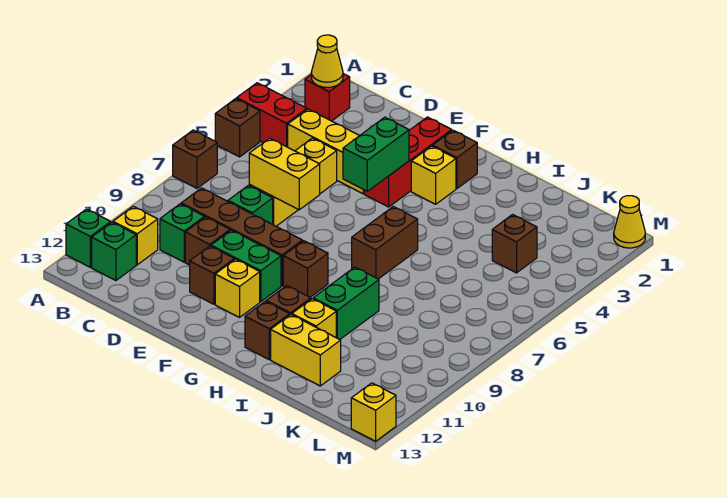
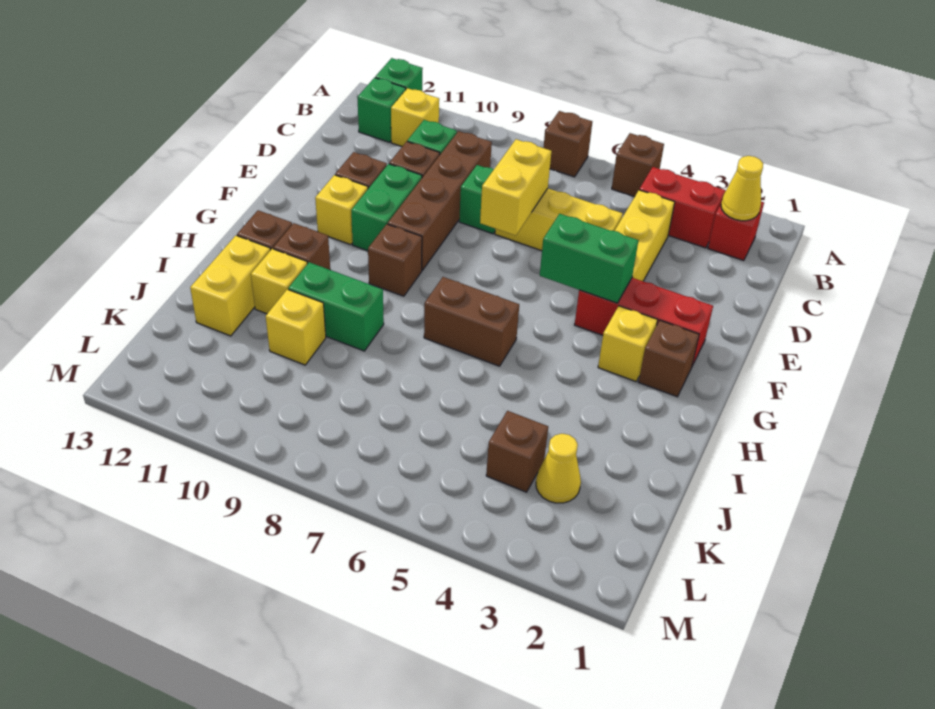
red 1x2 brick [237,83,307,147] -> red 1x2 brick turned to [639,167,726,248]
yellow 1x1 cone [614,196,645,248] -> yellow 1x1 cone moved to [536,434,581,503]
yellow 1x1 brick [351,383,396,441] -> yellow 1x1 brick moved to [266,289,326,365]

